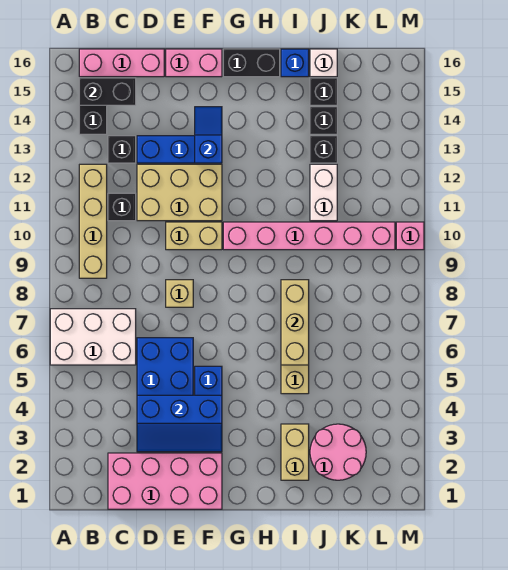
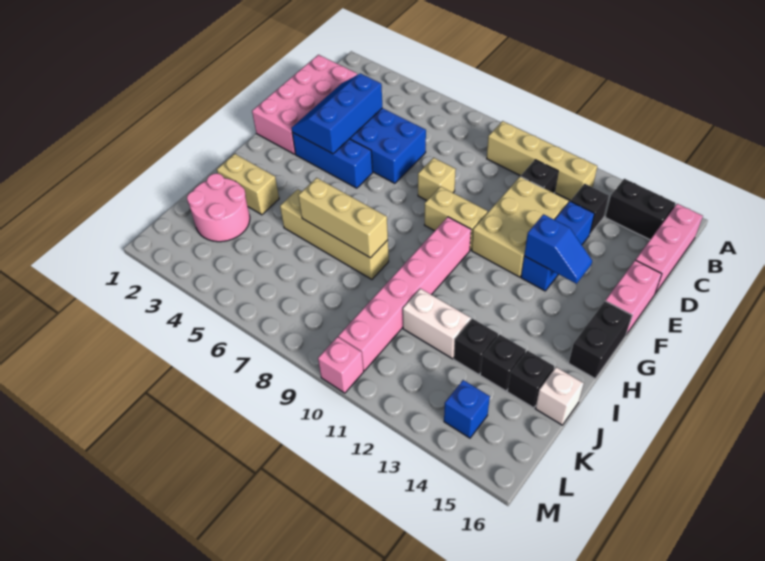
white 2x3 brick [50,309,136,365] -> none
black 1x2 brick [79,78,136,105] -> none
tan 1x2 brick [166,222,222,250] -> tan 1x2 brick turned to [425,187,487,250]
blue 1x1 brick [281,49,309,77] -> blue 1x1 brick moved to [444,380,490,438]

